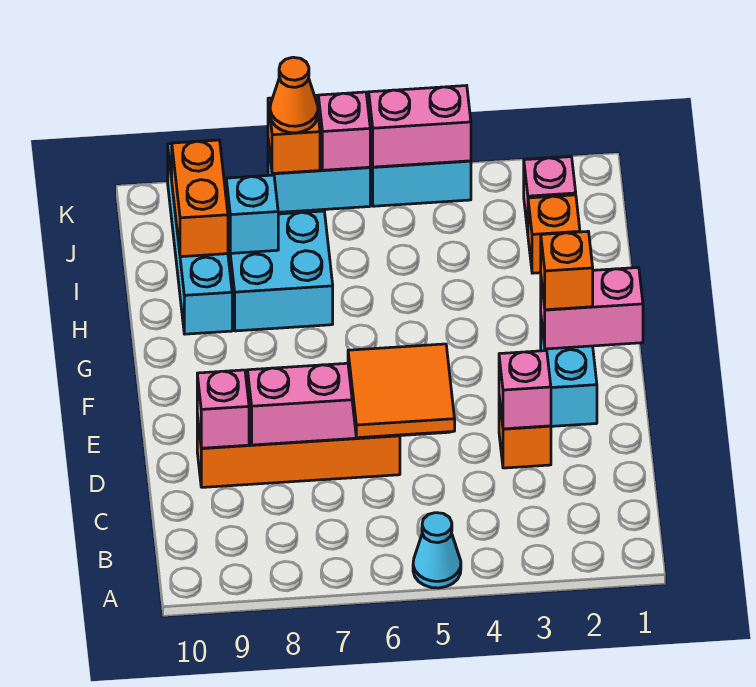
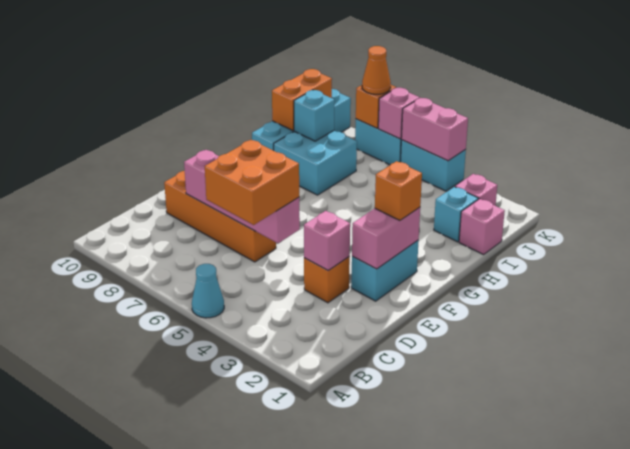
orange 2x2 tile [348,344,455,438] -> orange 2x2 brick [205,140,299,225]
pink 1x1 brick [197,370,249,448] -> pink 1x1 brick moved to [459,199,505,255]
pink 1x2 brick [541,267,643,349] -> pink 1x2 brick turned to [352,207,420,269]
orange 1x1 brick [528,195,580,273] -> cyan 1x1 brick [434,187,478,242]

